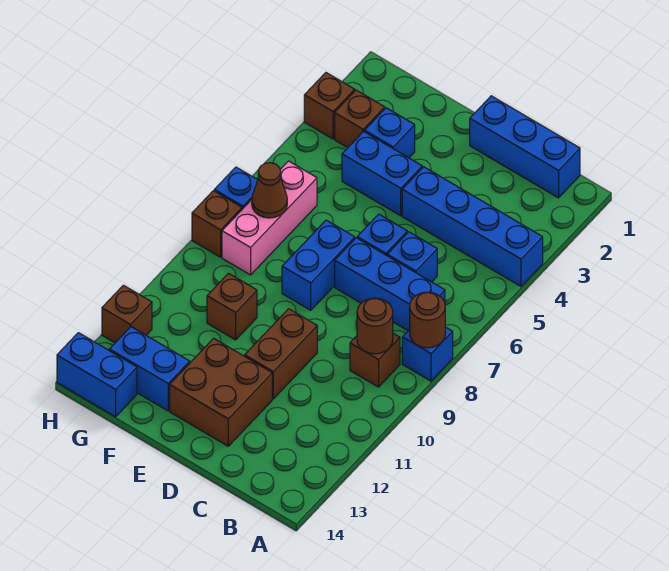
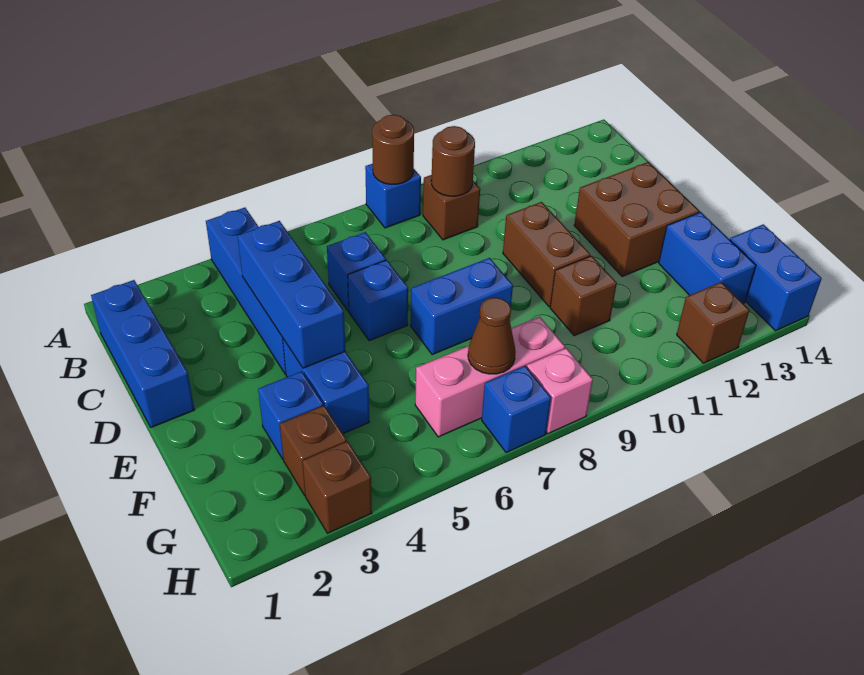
blue 1x3 brick [335,238,445,331] -> blue 1x3 brick moved to [238,221,346,368]
brown 1x2 brick [245,309,317,399] -> brown 1x2 brick turned to [503,202,590,307]
brown 1x1 brick [192,191,242,257] -> pink 1x1 brick [527,348,593,434]

